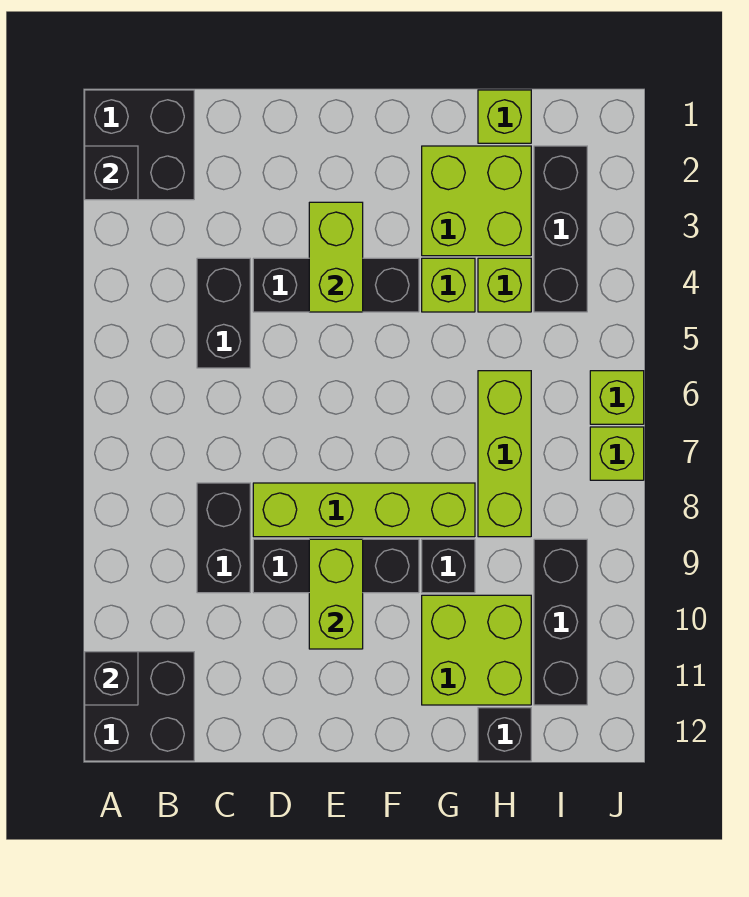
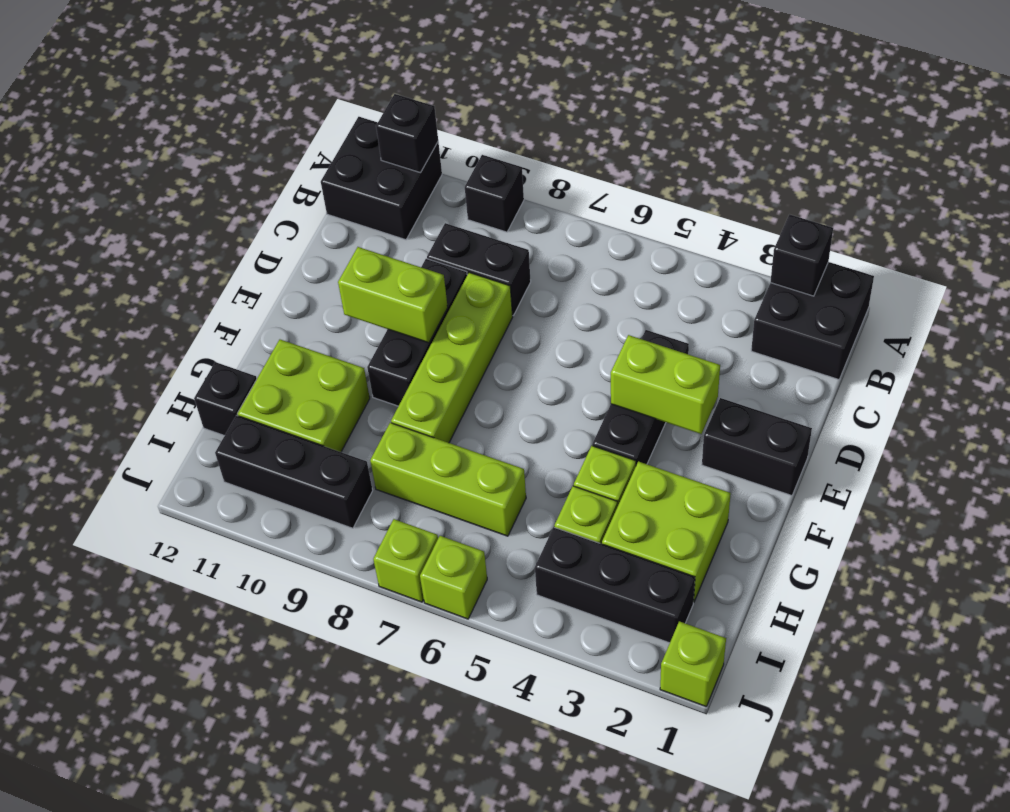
black 1x2 brick [197,258,250,368] -> black 1x2 brick moved to [702,398,812,496]
black 1x1 brick [422,539,475,593] -> black 1x1 brick moved to [465,155,524,232]
lime 1x1 brick [478,90,531,143] -> lime 1x1 brick moved to [660,621,726,706]

